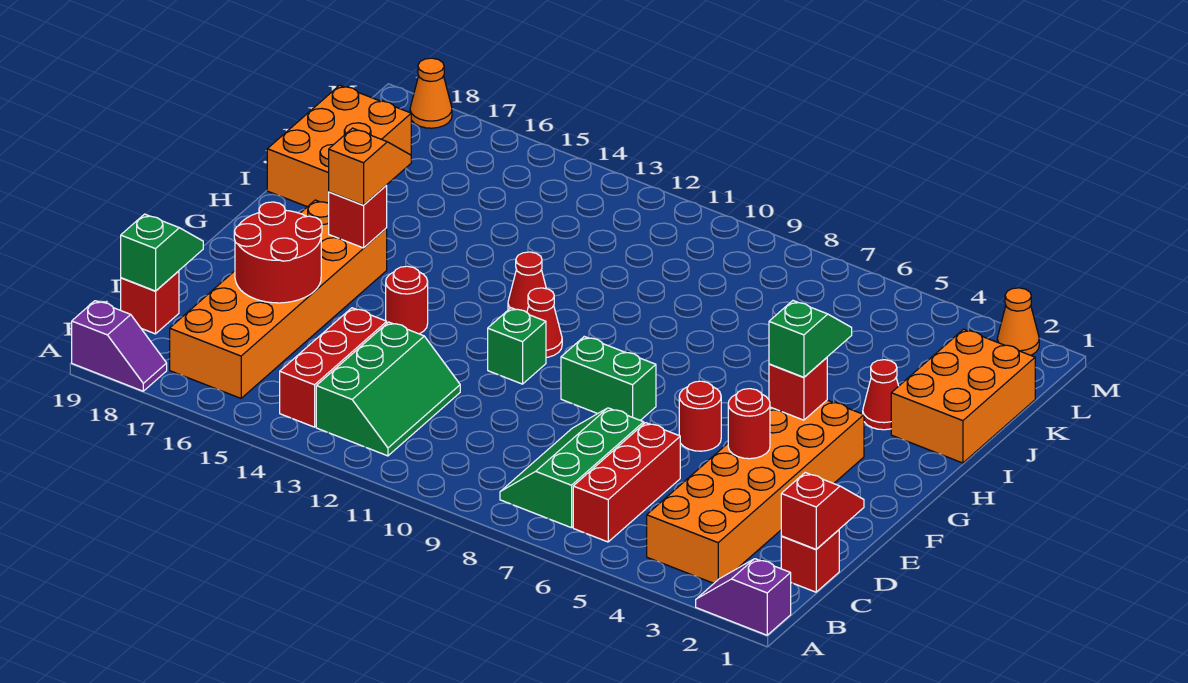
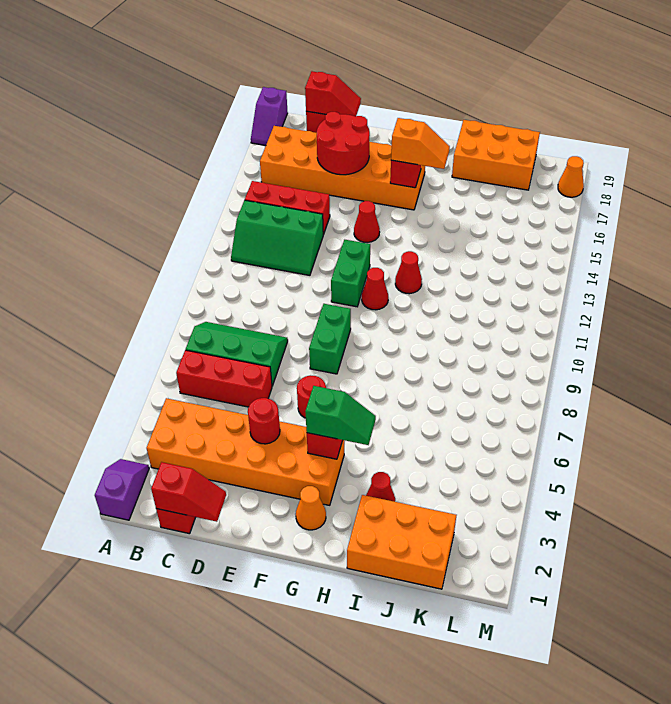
green 1x2 slope [121,214,203,291] -> red 1x2 slope [305,71,361,117]
green 1x1 brick [488,308,546,384] -> green 1x2 brick [331,240,370,307]
red 1x1 round brick [386,266,428,334] -> red 1x1 cone [354,201,380,243]
orange 1x1 cone [997,288,1039,355] -> orange 1x1 cone moved to [296,486,326,530]

